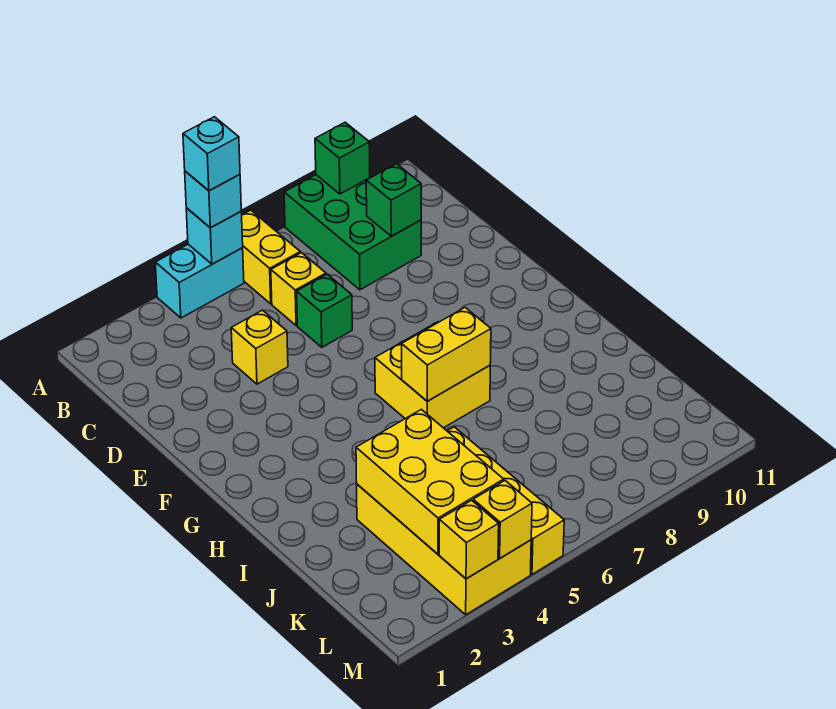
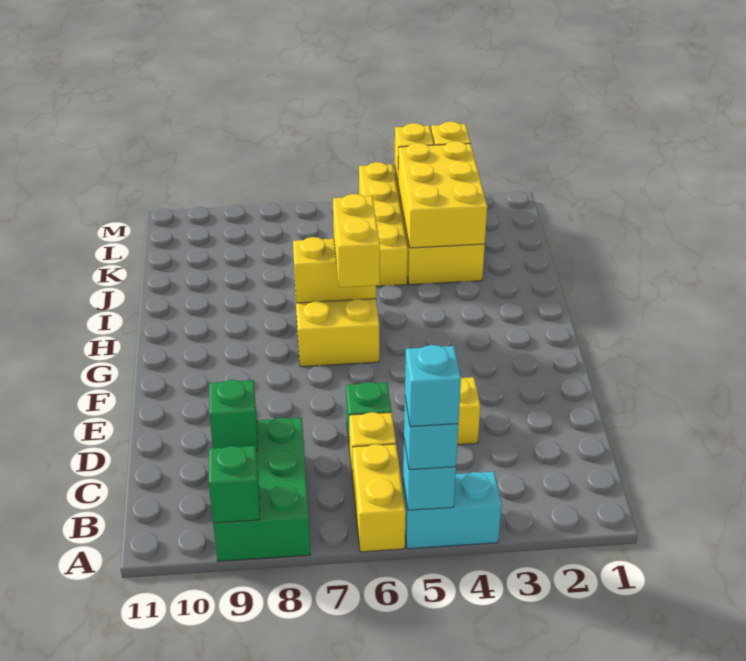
none -> yellow 1x2 brick [333,194,380,287]

